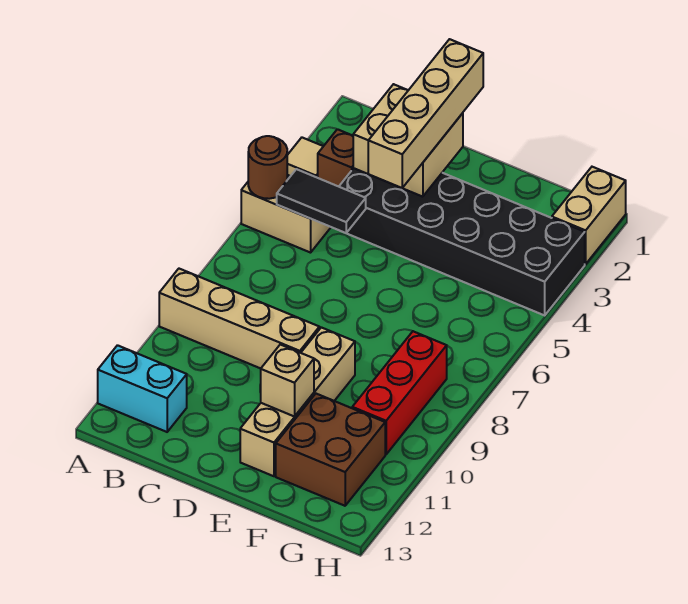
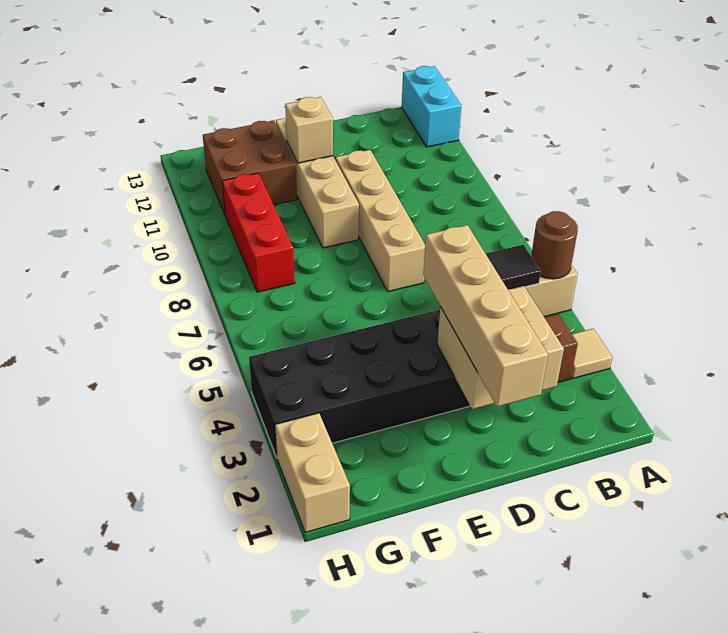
tan 1x4 brick [159,269,319,368] -> tan 1x4 brick turned to [335,150,425,292]
cyan 1x2 brick [98,345,187,432] -> cyan 1x2 brick turned to [402,66,461,147]

